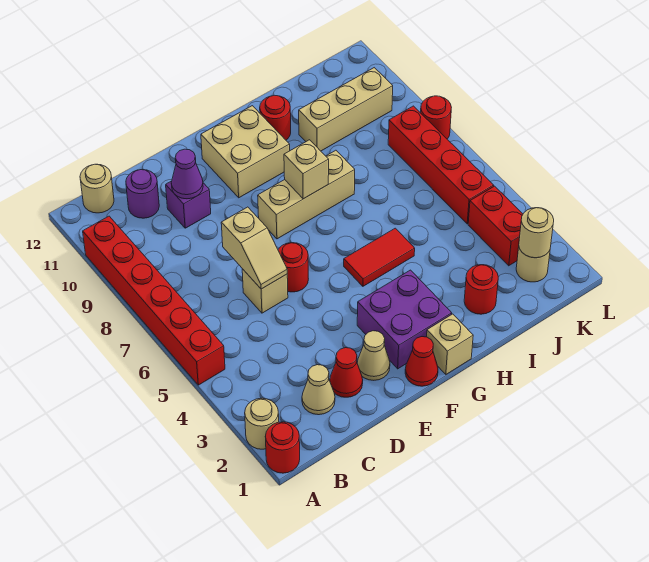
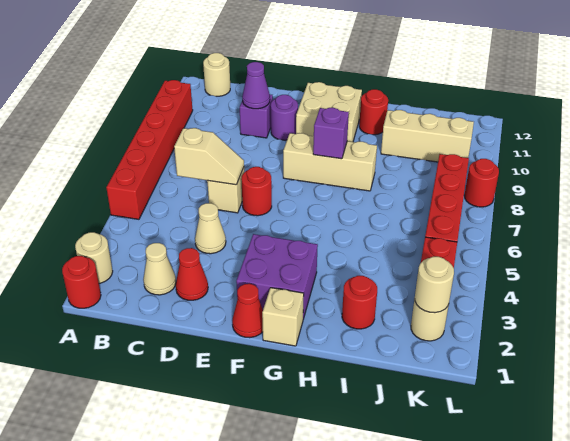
purple 1x1 round brick [126,170,159,218] -> purple 1x1 round brick moved to [271,95,298,140]
tan 1x2 slope [221,207,287,289] -> tan 1x2 slope turned to [174,128,244,185]
tan 1x1 cone [357,331,390,380] -> tan 1x1 cone moved to [195,203,226,254]
red 1x2 tile [344,228,415,286] -> none
tan 1x1 brick [284,140,329,199] -> purple 1x1 brick [313,108,349,159]

